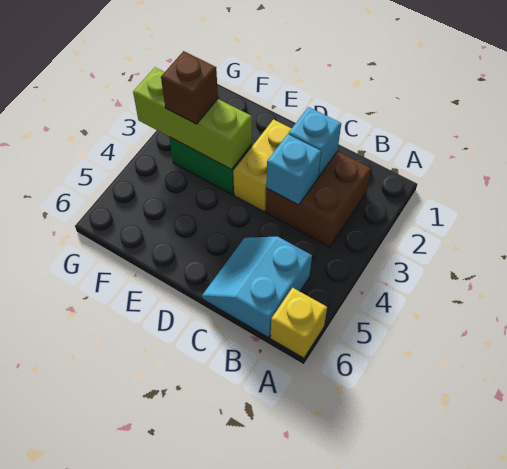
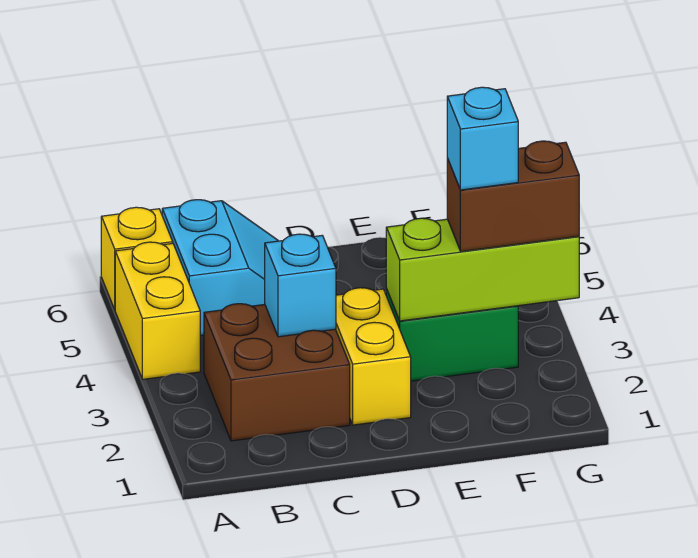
none -> yellow 1x2 brick [115,242,200,379]
cyan 1x1 brick [289,107,341,177] -> cyan 1x1 brick moved to [447,87,518,190]
brown 1x1 brick [161,51,218,124] -> brown 1x2 brick [447,141,579,251]

